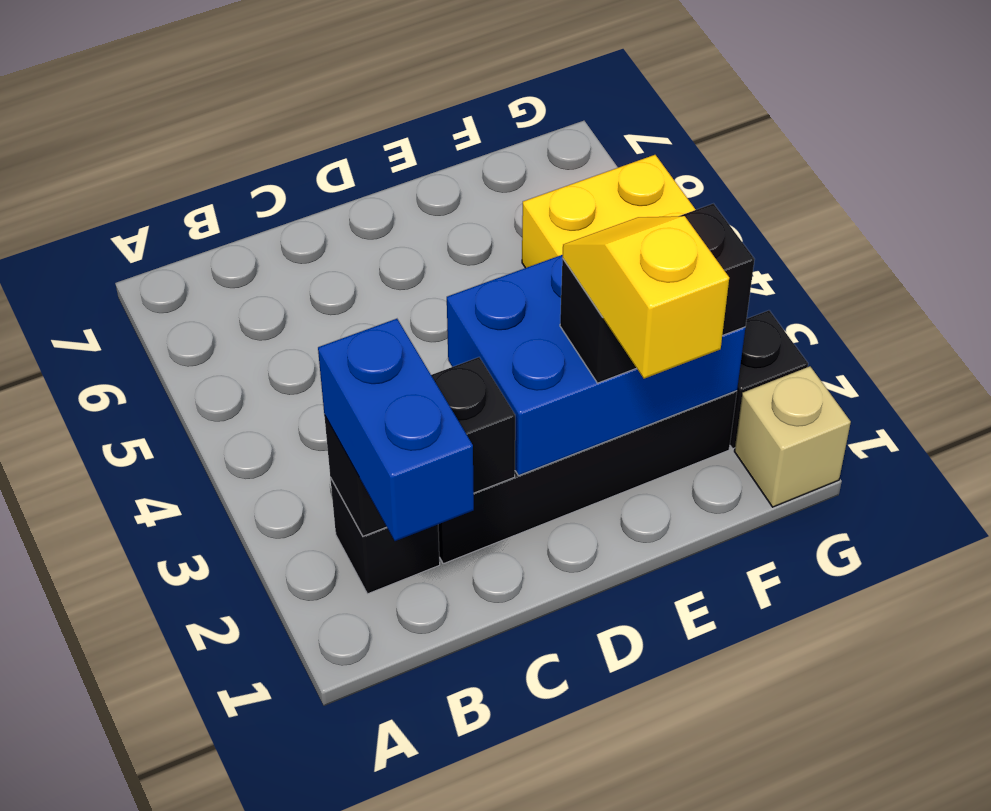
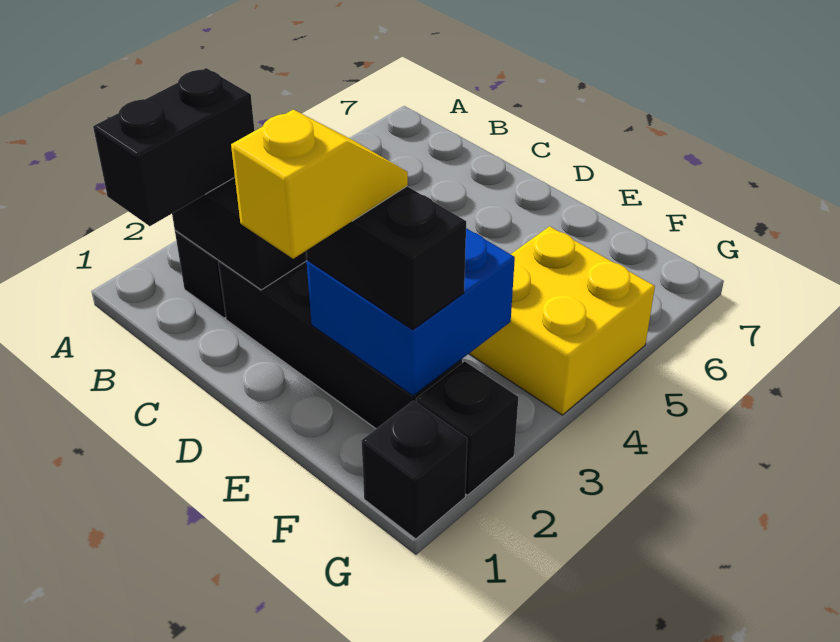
blue 1x2 brick [318,319,474,541] -> black 1x2 brick [93,68,255,226]
blue 2x3 brick [447,255,745,476] -> blue 2x2 brick [307,228,515,396]
tan 1x1 brick [734,366,851,507] -> black 1x1 brick [361,401,467,539]

